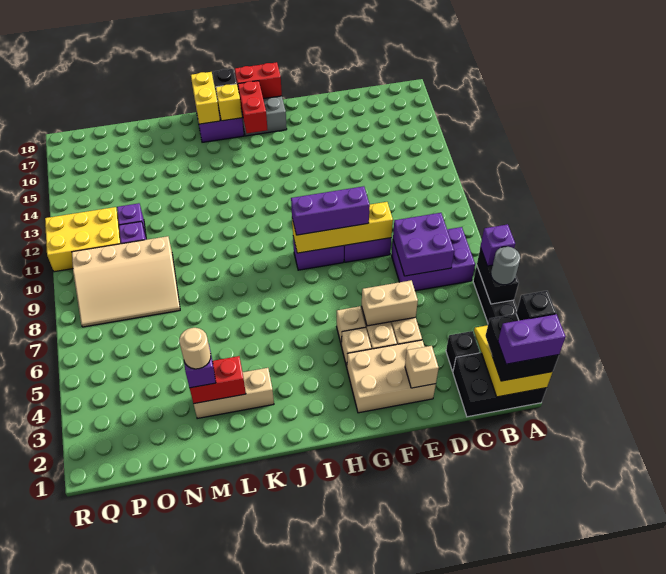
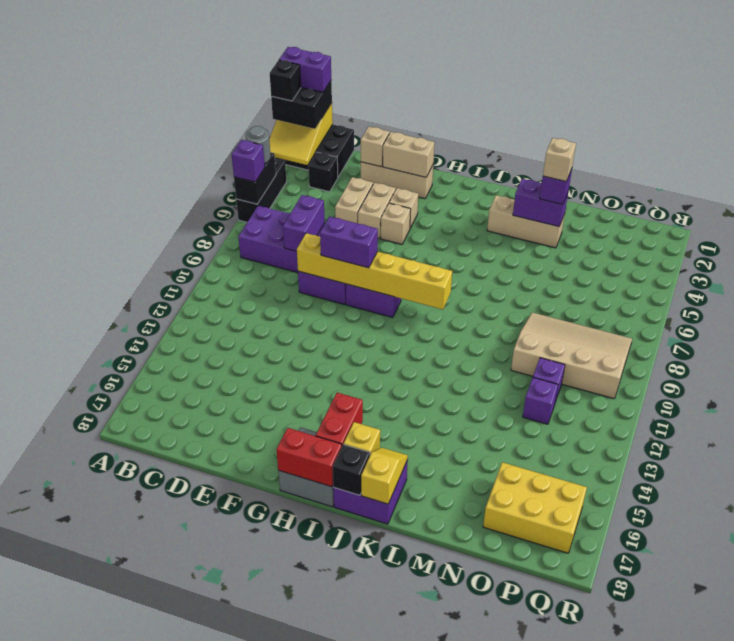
purple 2x2 brick [393,213,454,276] -> purple 1x2 brick [283,195,325,251]
tan 2x3 brick [347,340,436,413] -> tan 1x3 brick [361,162,433,199]
tan 1x2 brick [362,280,418,326] -> tan 1x2 brick moved to [383,132,434,177]
yellow 1x4 brick [292,202,393,253] -> yellow 1x6 brick [297,233,452,310]
purple 1x3 brick [291,186,370,235] -> purple 1x2 brick [320,216,378,268]
yellow 1x2 brick [191,72,220,124] -> yellow 1x2 slope [361,448,408,504]
red 1x2 brick [190,356,246,404] -> purple 1x2 brick [513,179,568,227]
tan 1x1 round brick [179,328,211,369] -> tan 1x1 brick [543,138,576,182]
yellow 2x3 brick [45,207,121,272] -> yellow 2x3 brick moved to [483,462,587,553]

